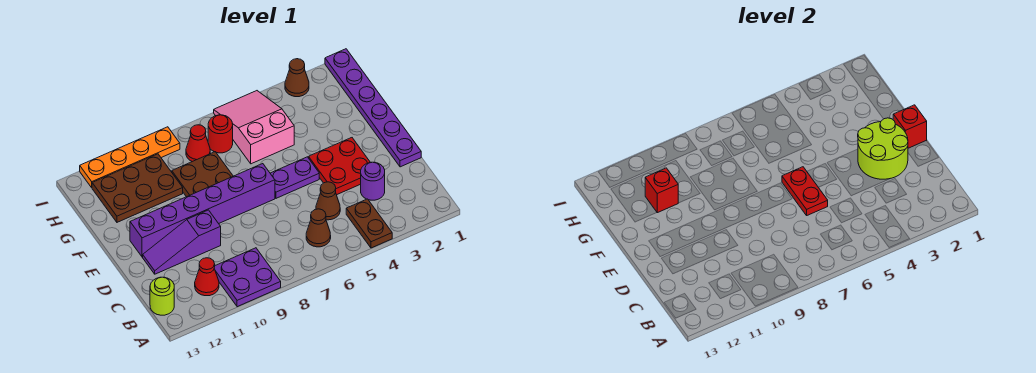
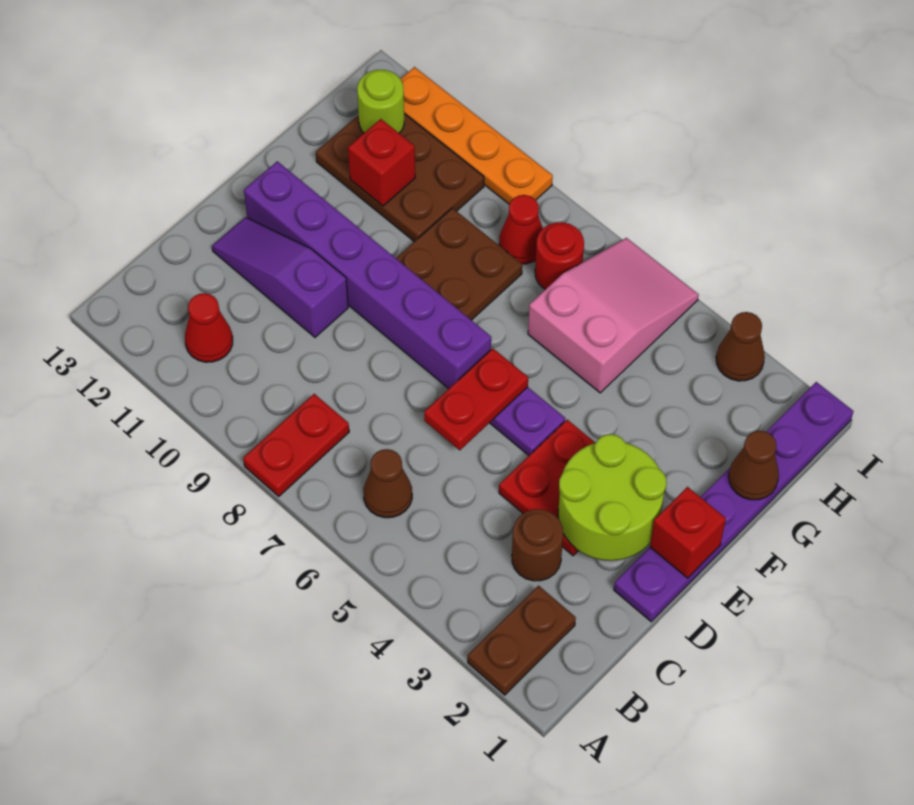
brown 1x2 plate [346,199,392,248] -> brown 1x2 plate moved to [468,586,576,695]
none -> red 1x2 plate [243,394,349,496]
purple 2x2 plate [214,248,281,307] -> none
lime 1x1 round brick [150,277,174,315] -> lime 1x1 round brick moved to [357,70,404,133]
purple 1x1 round brick [361,162,385,200] -> brown 1x1 round brick [512,509,563,581]
brown 1x1 cone [316,182,340,220] -> brown 1x1 cone moved to [729,431,779,500]

